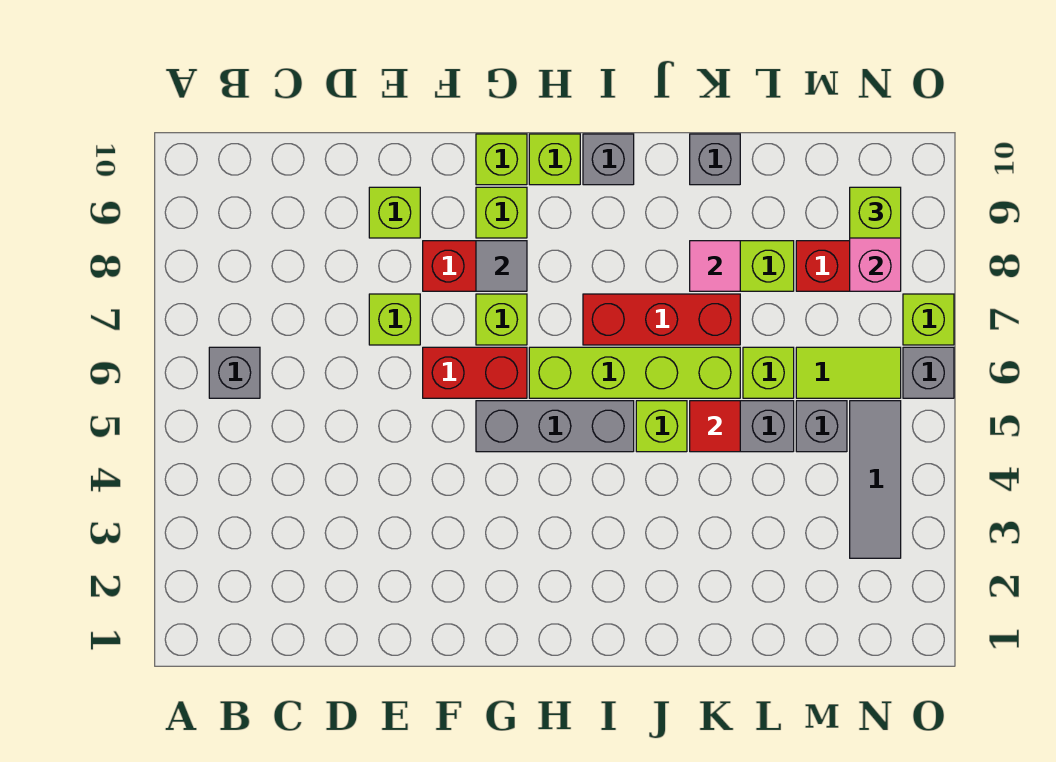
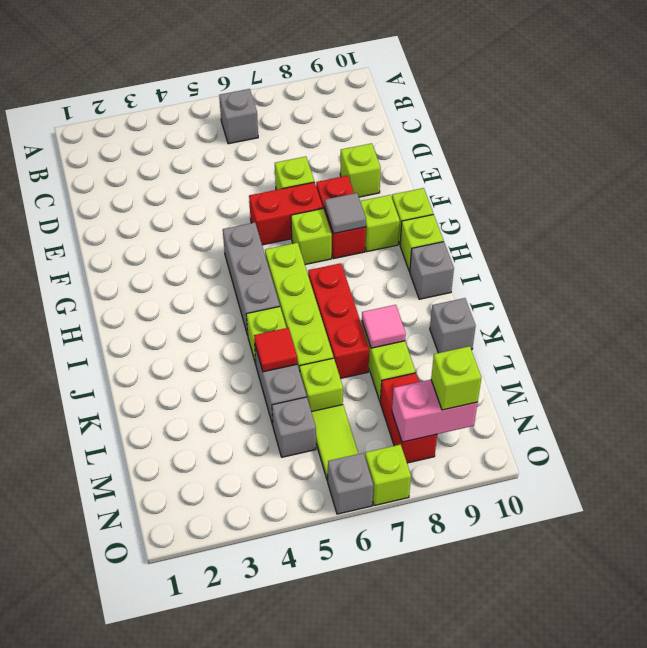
red 1x2 brick [423,347,527,398] -> red 1x2 brick turned to [249,182,323,245]
grey 1x3 tile [850,401,901,558] -> none

